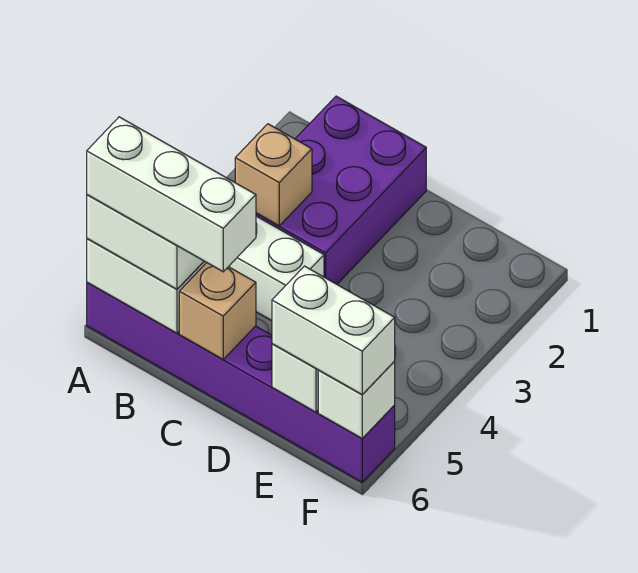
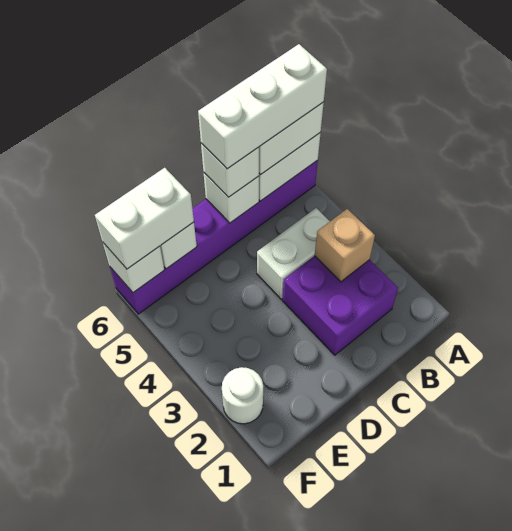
purple 2x3 brick [256,96,426,284] -> purple 2x2 brick [282,256,398,355]
tan 1x1 brick [179,263,256,359] -> white 1x1 brick [204,173,259,223]
none -> white 1x1 brick [201,143,259,197]
none -> white 1x1 round brick [222,367,263,424]

